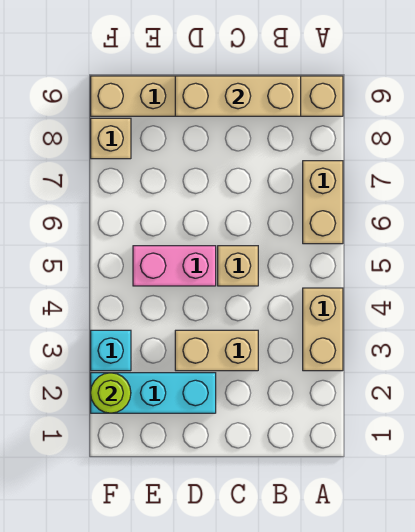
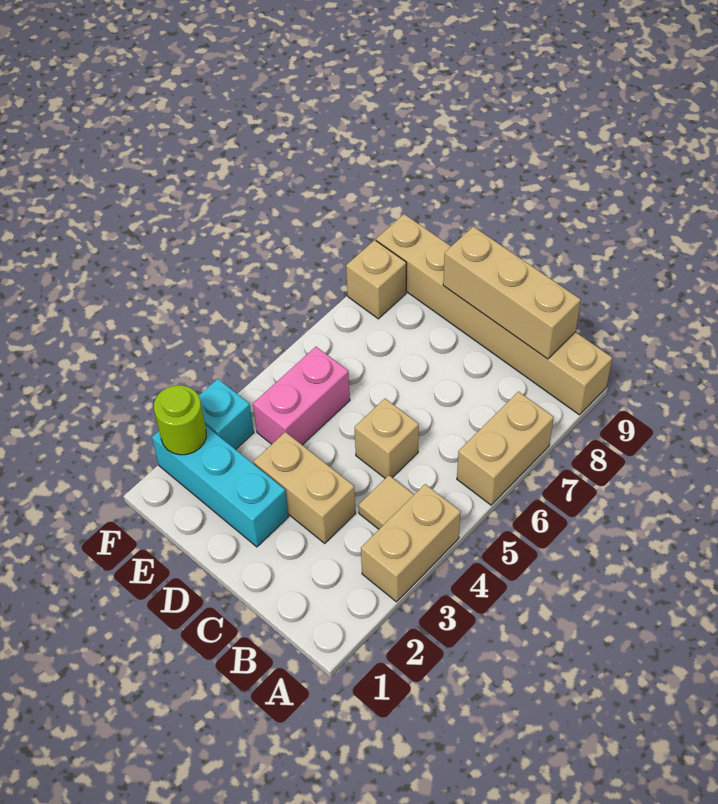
none -> tan 1x1 tile [358,475,414,529]
pink 1x2 brick [133,246,216,286] -> pink 1x2 brick turned to [253,347,350,445]

